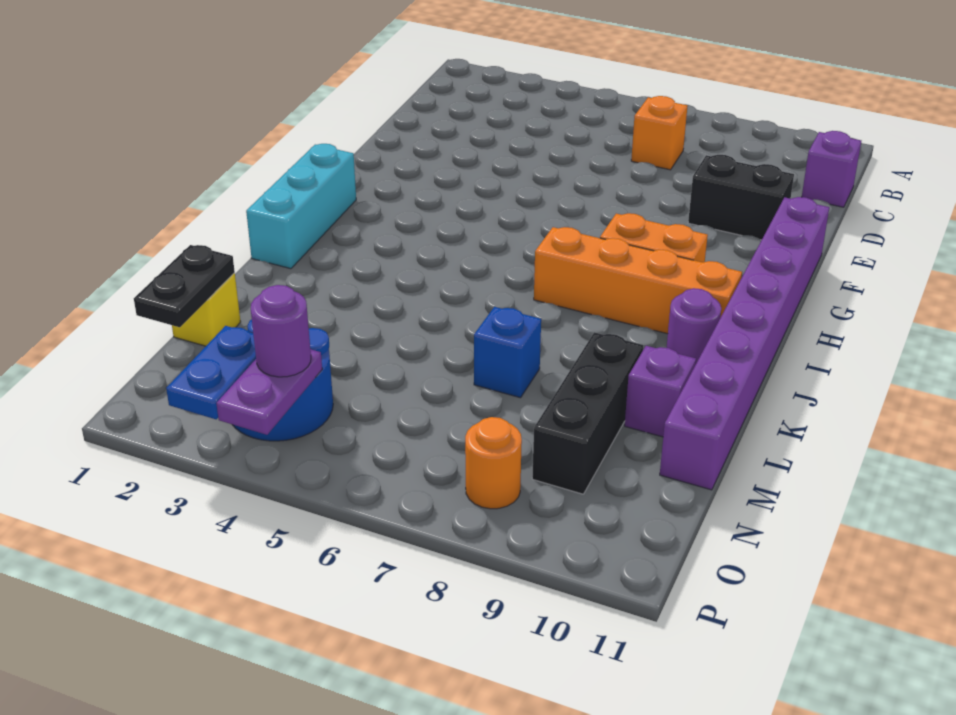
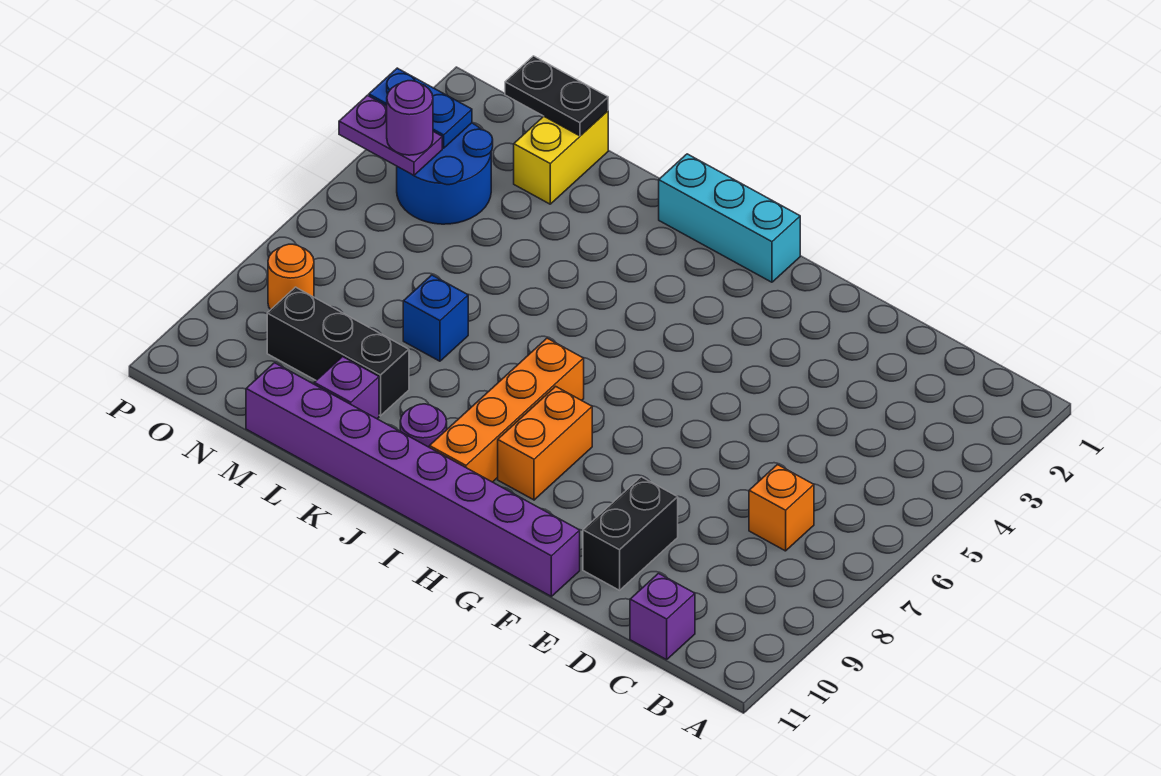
yellow 1x1 brick [172,273,241,346] -> yellow 1x2 brick [514,111,608,204]

